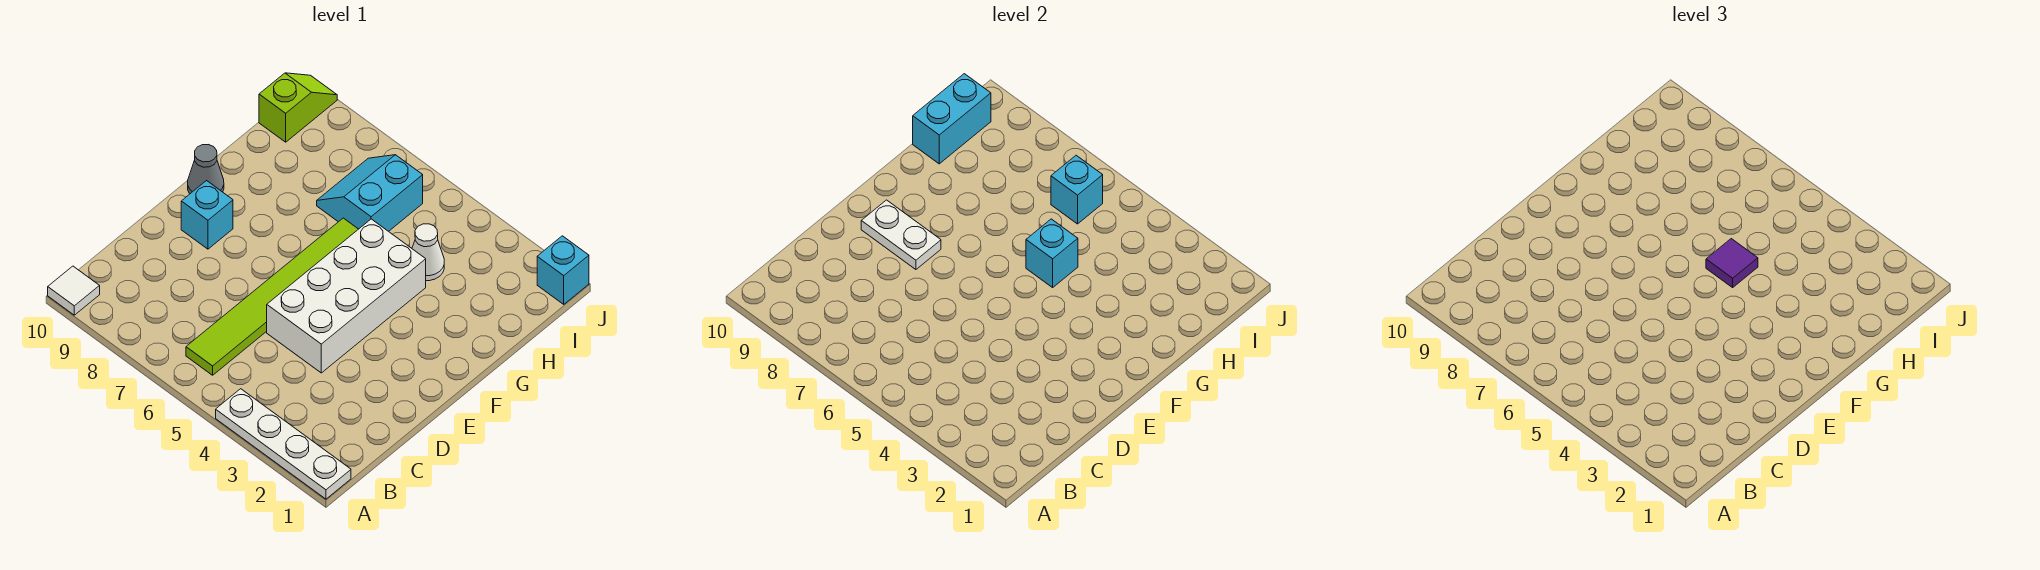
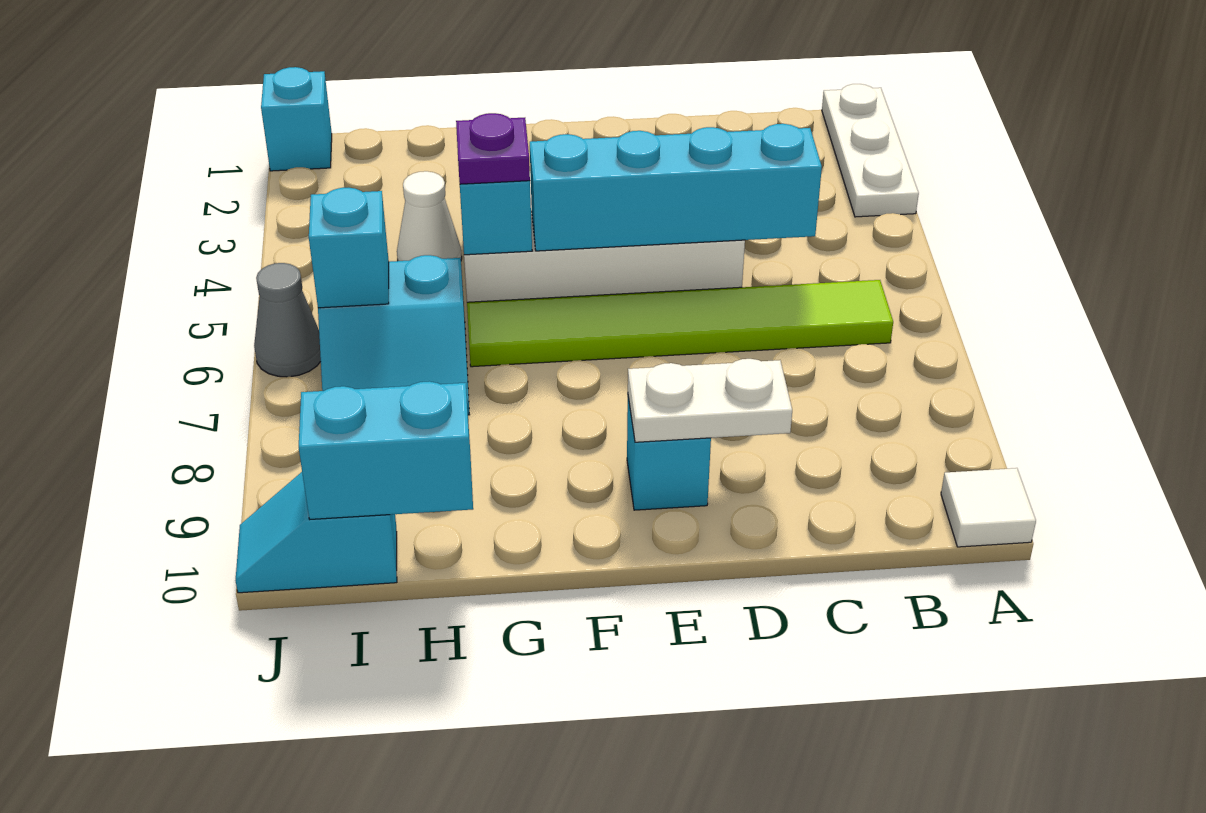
white 1x4 plate [216,389,351,499] -> white 1x3 plate [822,84,919,217]
none -> cyan 1x4 brick [530,124,822,251]
white 1x2 plate [861,200,941,269] -> white 1x2 plate turned to [628,359,792,442]
grey 1x1 cone [188,145,224,194] -> grey 1x1 cone moved to [254,263,321,377]
purple 1x1 tile [1706,239,1758,287] -> purple 1x1 plate [456,113,530,184]
lime 1x2 slope [259,73,337,142] -> cyan 1x2 slope [236,472,397,593]

